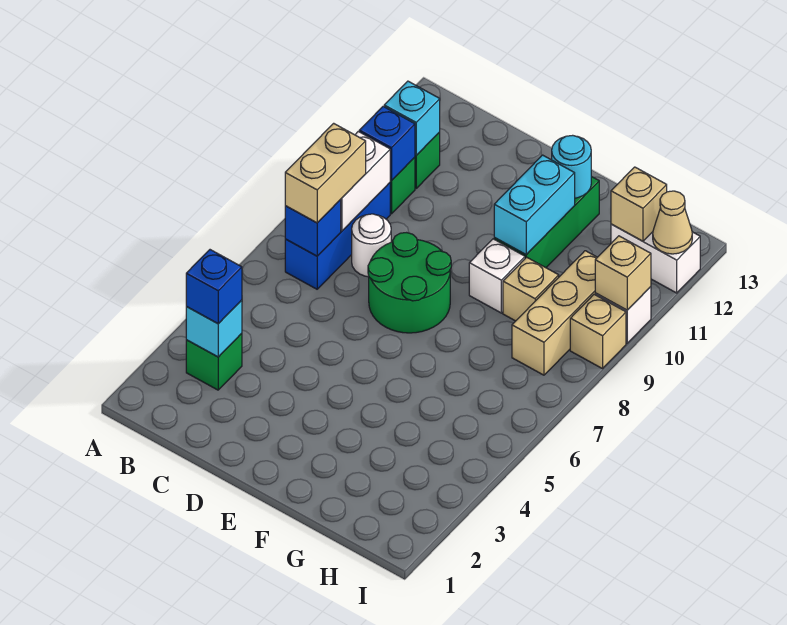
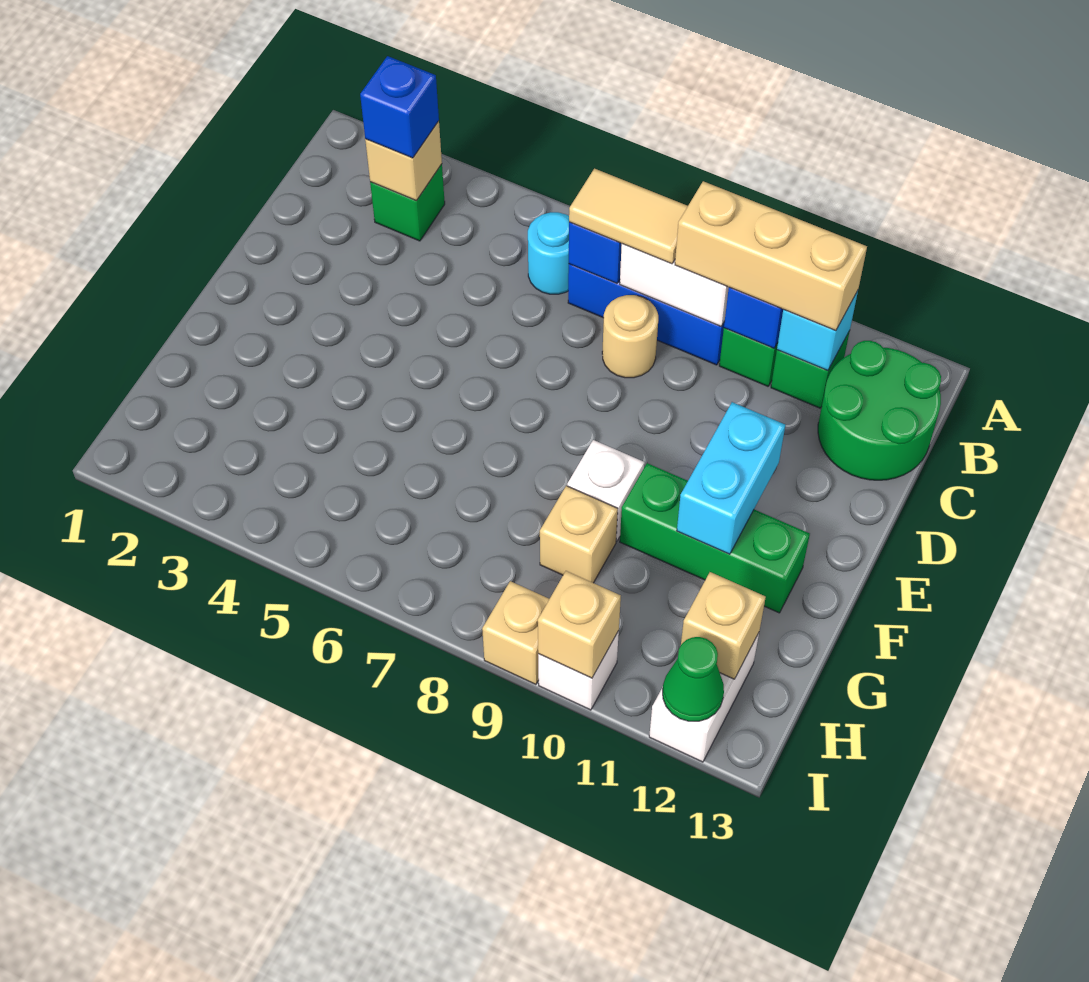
cyan 1x1 brick [186,300,242,357] -> tan 1x1 brick [365,121,442,201]
tan 1x2 brick [285,123,366,223] -> tan 1x2 tile [569,169,688,264]
white 1x1 round brick [352,214,391,277] -> tan 1x1 round brick [602,295,658,378]
green 2x2 round brick [368,233,451,333] -> green 2x2 round brick moved to [818,341,941,480]
cyan 1x2 brick [494,155,575,255] -> cyan 1x2 brick turned to [677,402,785,554]
cyan 1x1 round brick [552,135,591,198] -> cyan 1x1 round brick moved to [528,212,569,294]
tan 1x3 brick [512,251,597,375] -> tan 1x3 brick moved to [675,181,867,331]
tan 1x1 cone [653,191,692,254] -> green 1x1 cone [663,637,724,721]

